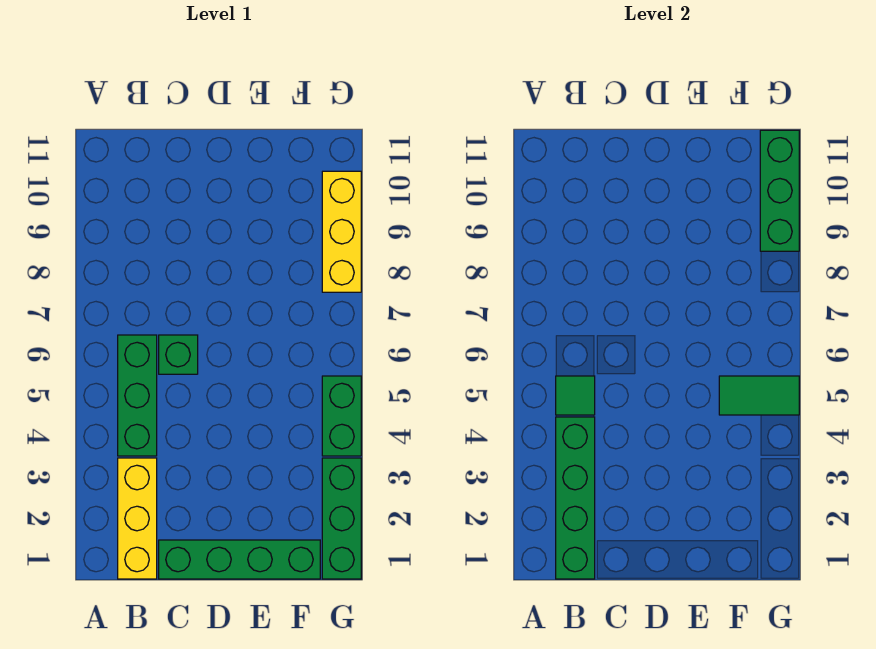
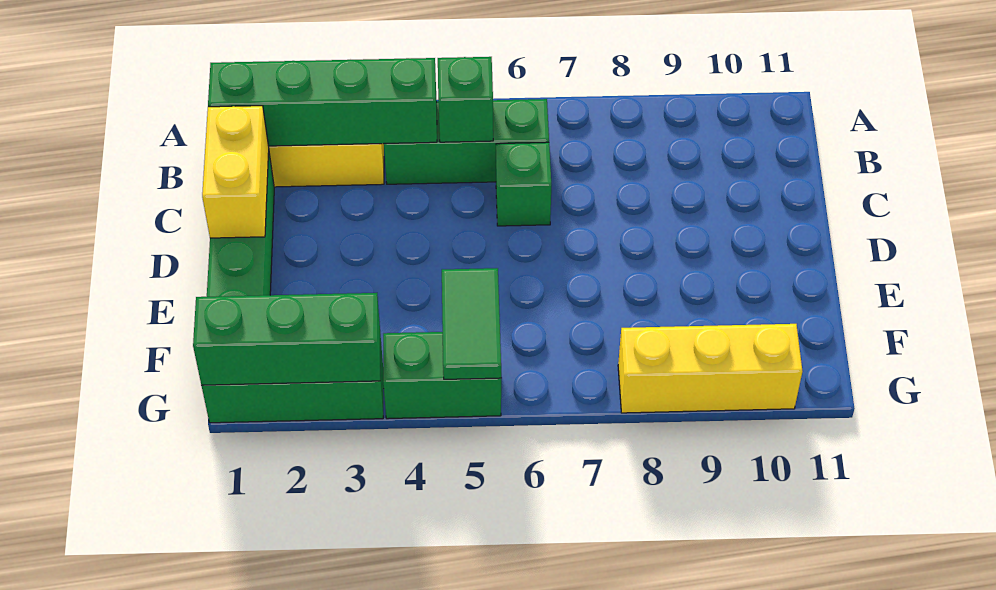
green 1x1 tile [556,376,595,415] -> green 1x1 brick [438,57,493,142]
none -> yellow 1x2 brick [202,106,269,238]
green 1x3 brick [760,130,799,251] -> green 1x3 brick moved to [193,293,380,385]

